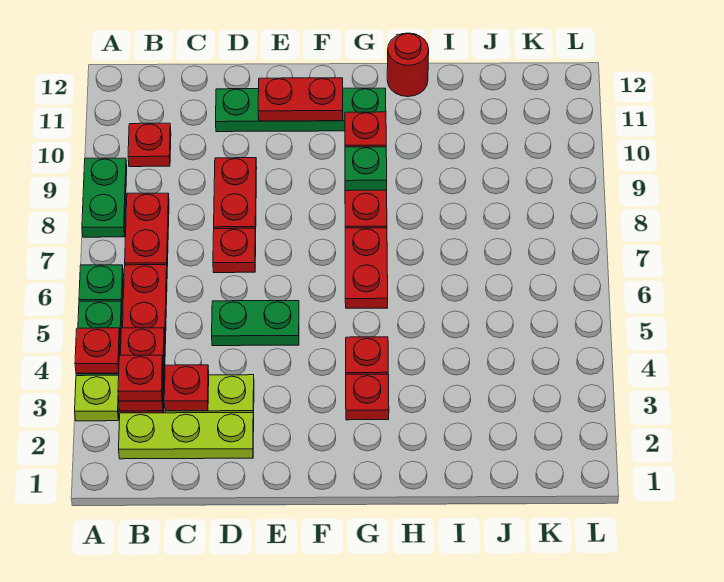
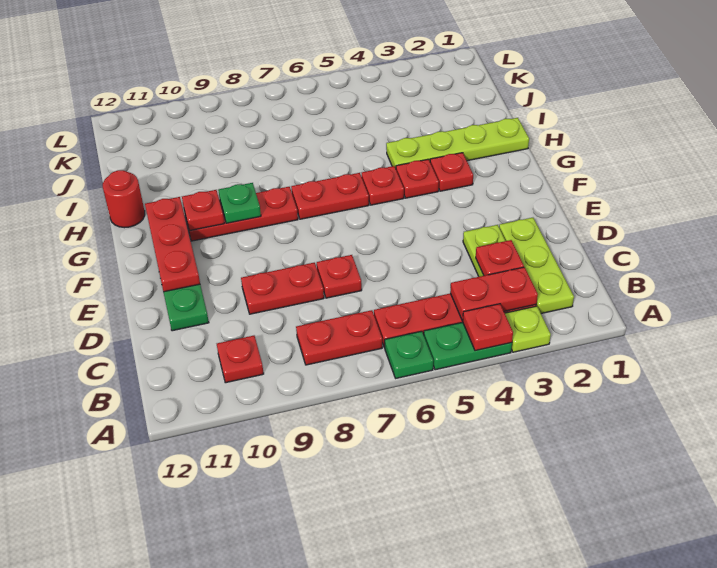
green 1x2 plate [82,158,127,237] -> none
red 1x1 plate [118,355,163,401] -> red 1x1 plate moved to [362,166,404,205]
green 1x2 plate [212,301,299,346] -> none
red 1x2 plate [258,78,343,121] -> red 1x3 plate [145,197,200,292]
none -> lime 1x4 plate [386,118,529,168]

